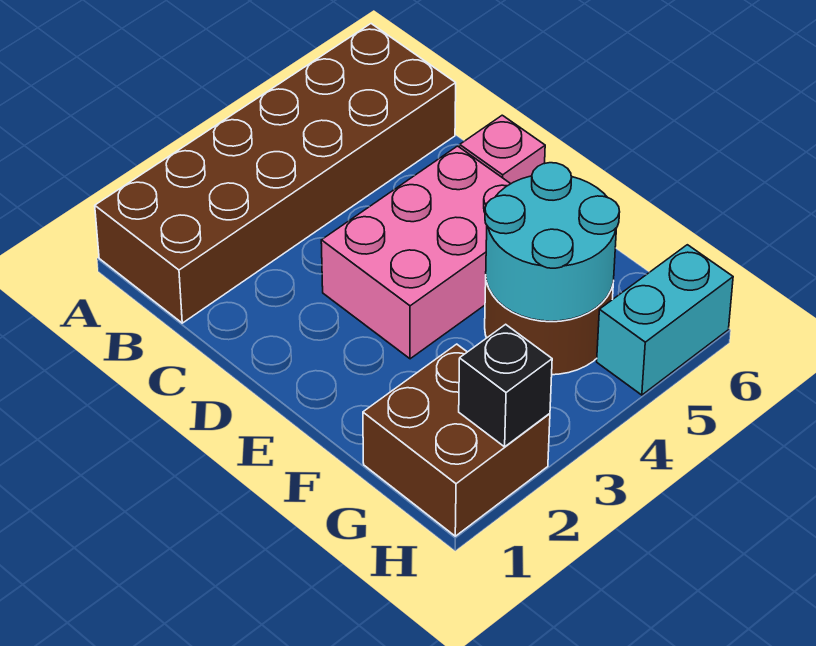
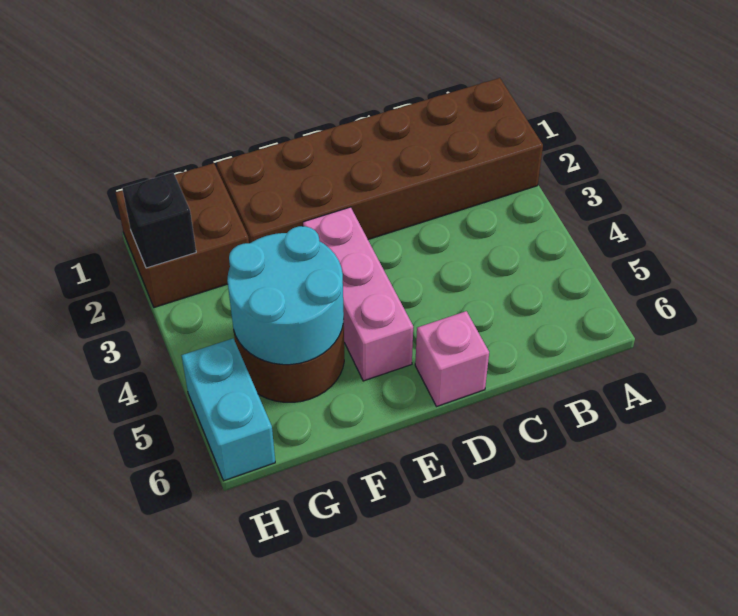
brown 2x6 brick [95,24,456,323] -> brown 2x6 brick turned to [217,78,543,243]
pink 2x3 brick [321,146,510,359] -> pink 1x3 brick [303,207,413,381]

